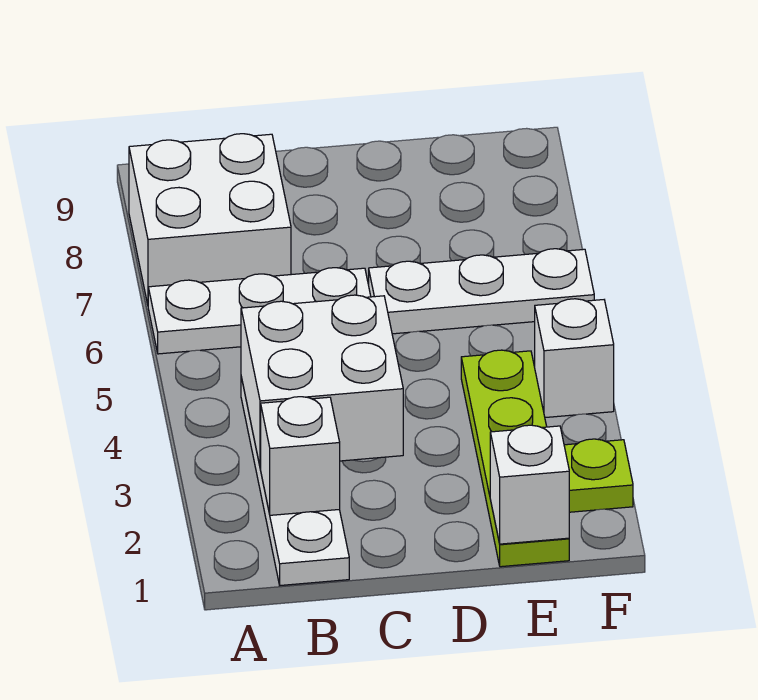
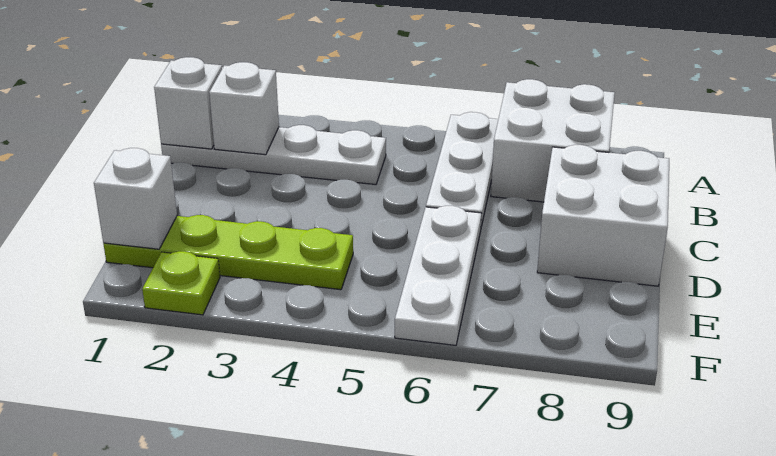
white 2x2 brick [241,295,403,468] -> white 2x2 brick moved to [537,145,669,286]
white 1x1 brick [535,299,614,418] -> white 1x1 brick moved to [154,57,222,149]

